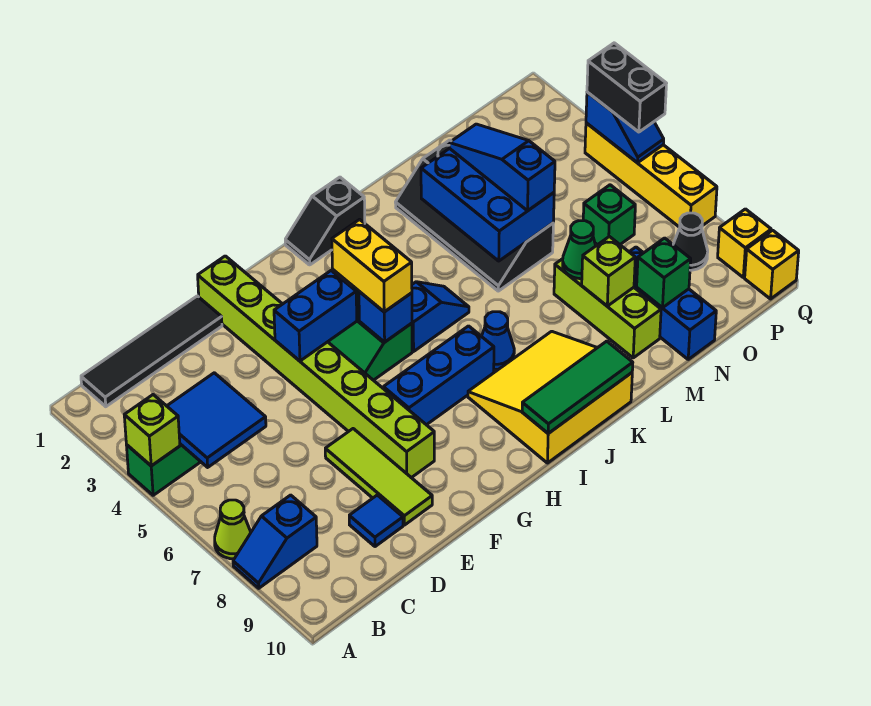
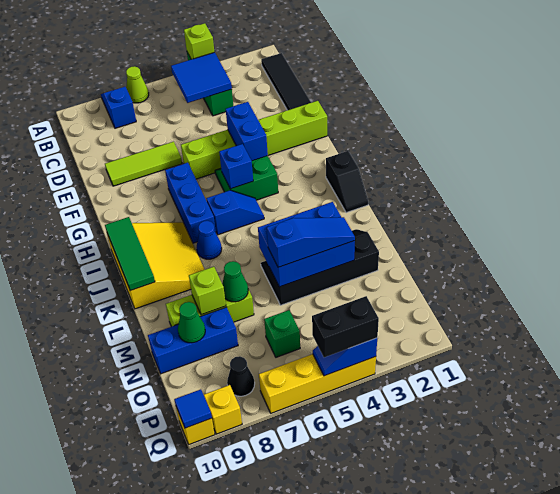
blue 1x1 tile [349,495,403,547] -> blue 1x1 tile moved to [174,389,212,428]
lime 1x8 brick [198,256,434,478] -> lime 1x6 brick [181,101,327,179]
yellow 1x2 brick [332,219,412,312] -> none
black 1x2 slope [285,177,365,265] -> black 1x2 slope turned to [326,151,368,213]
blue 1x2 slope [412,282,469,351] -> blue 1x2 slope turned to [206,190,264,235]
green 1x1 brick [637,238,691,308] -> green 1x1 cone [178,302,205,343]

